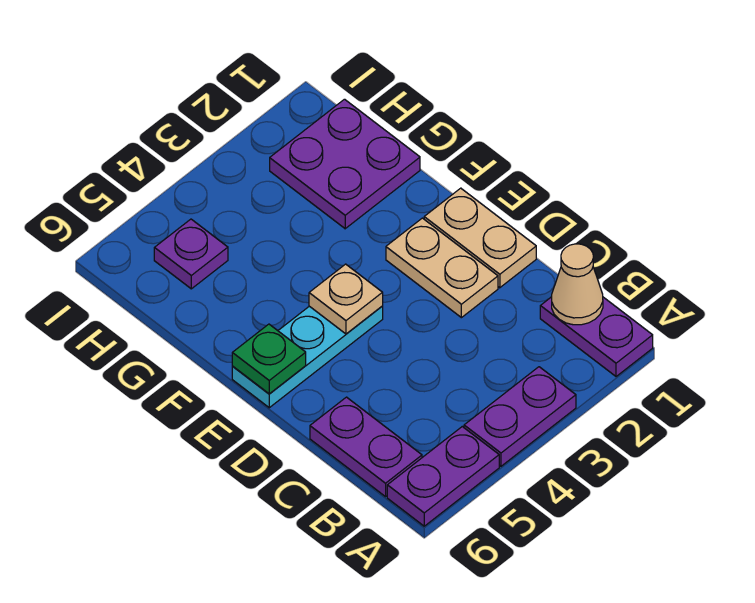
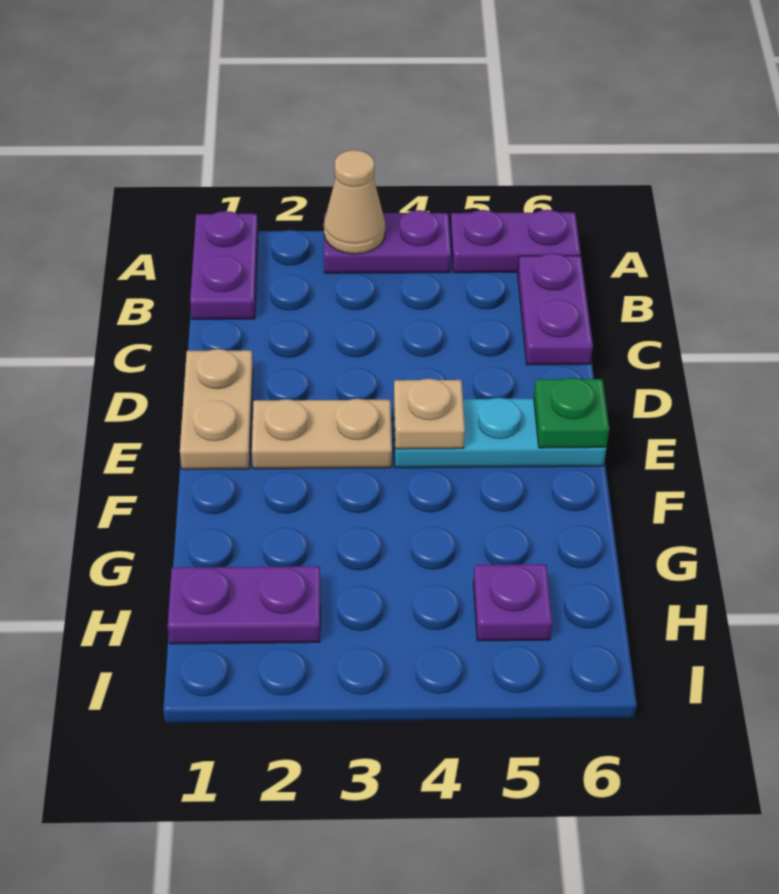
tan 1x1 cone [552,244,603,325] -> tan 1x1 cone moved to [324,150,385,254]
tan 1x2 plate [386,218,498,318] -> tan 1x2 plate turned to [252,399,392,469]
purple 2x2 plate [270,99,420,229] -> purple 1x2 plate [168,566,320,644]

